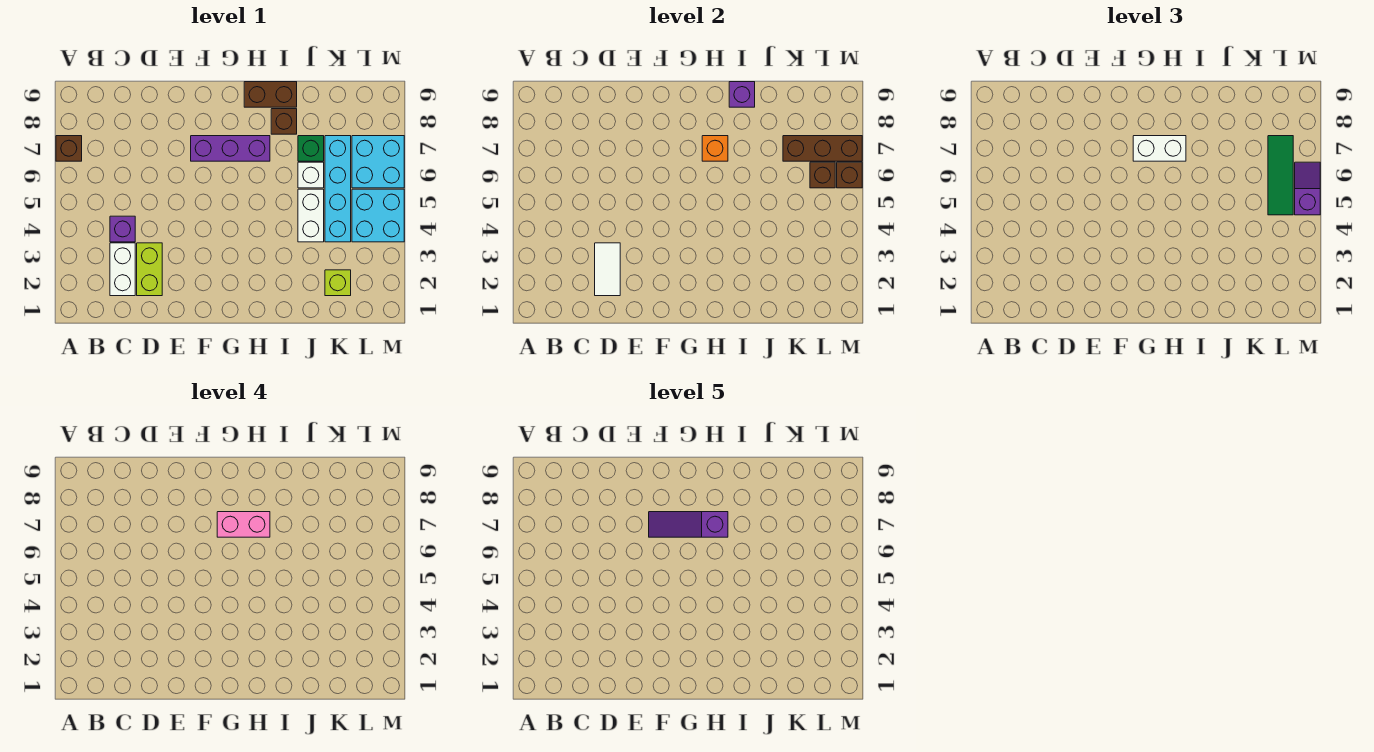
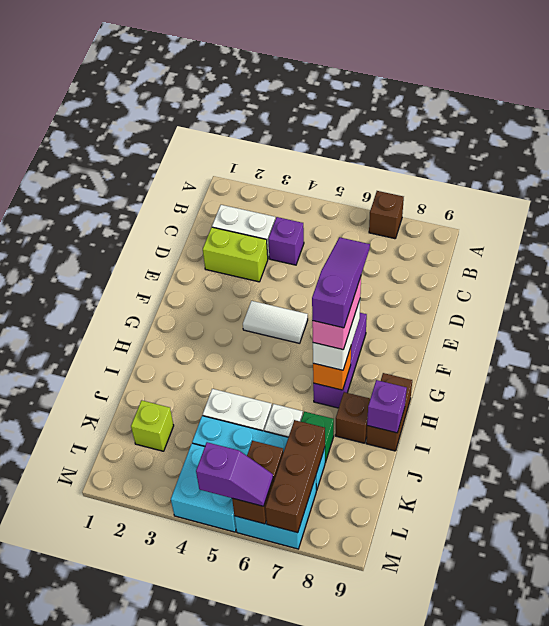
white 1x2 tile [595,243,620,296] -> white 1x2 tile moved to [243,301,308,343]
green 1x3 tile [1268,136,1293,215] -> none

